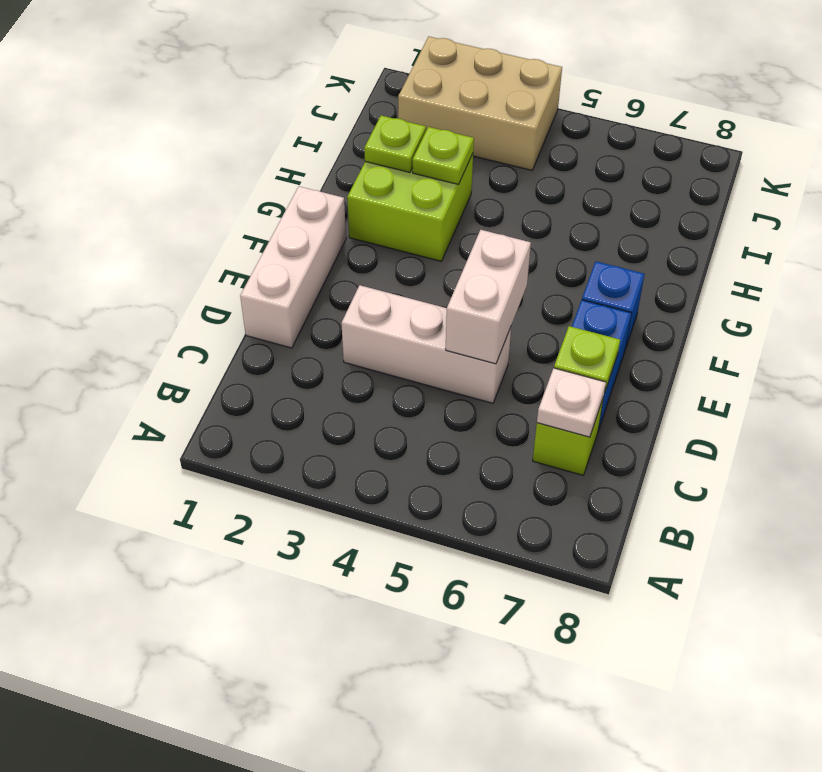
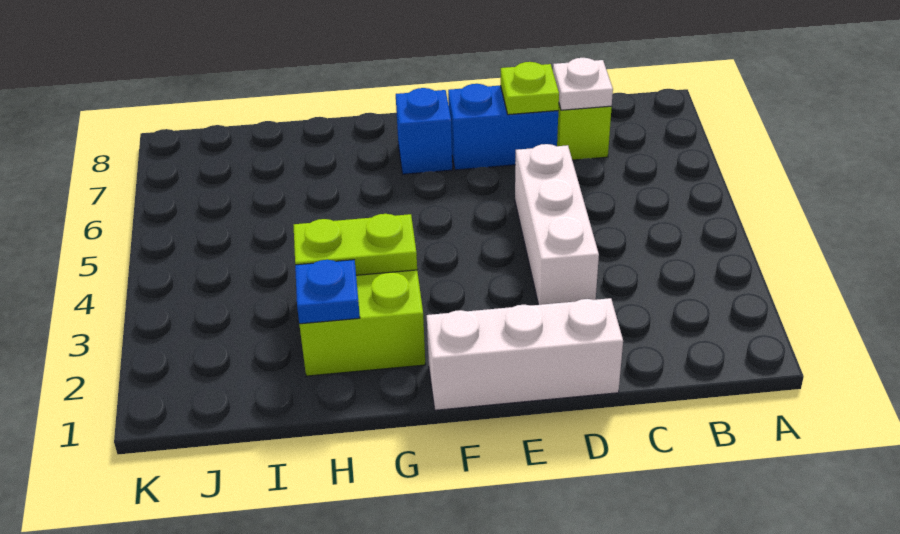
white 1x2 brick [446,230,531,364] -> none
lime 1x1 plate [364,116,426,172] -> blue 1x1 plate [295,260,360,324]
lime 1x1 plate [413,127,474,184] -> lime 1x2 plate [294,214,417,275]
tan 2x3 brick [398,37,562,170] -> none

